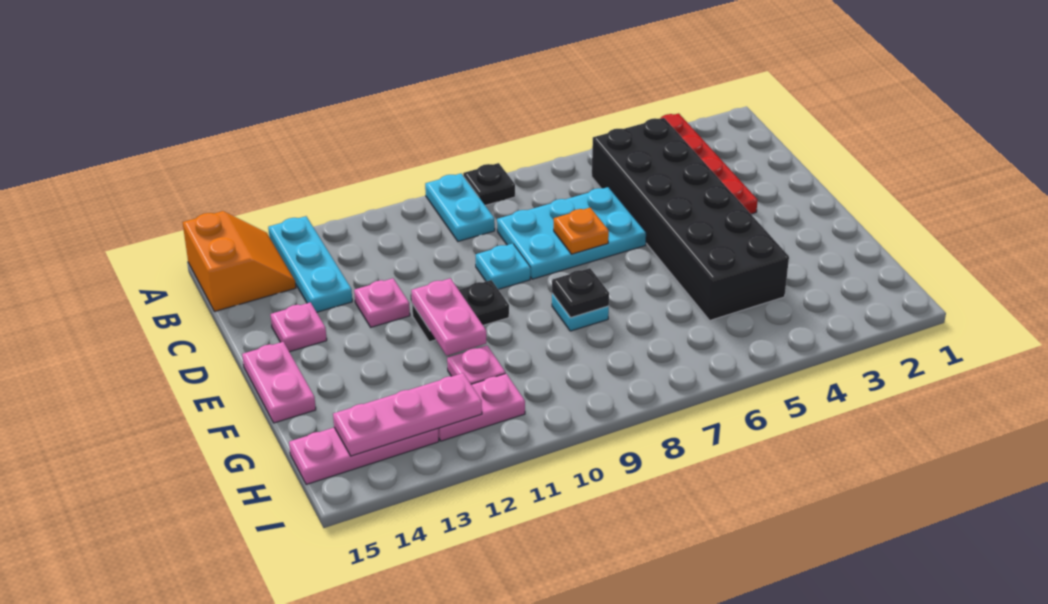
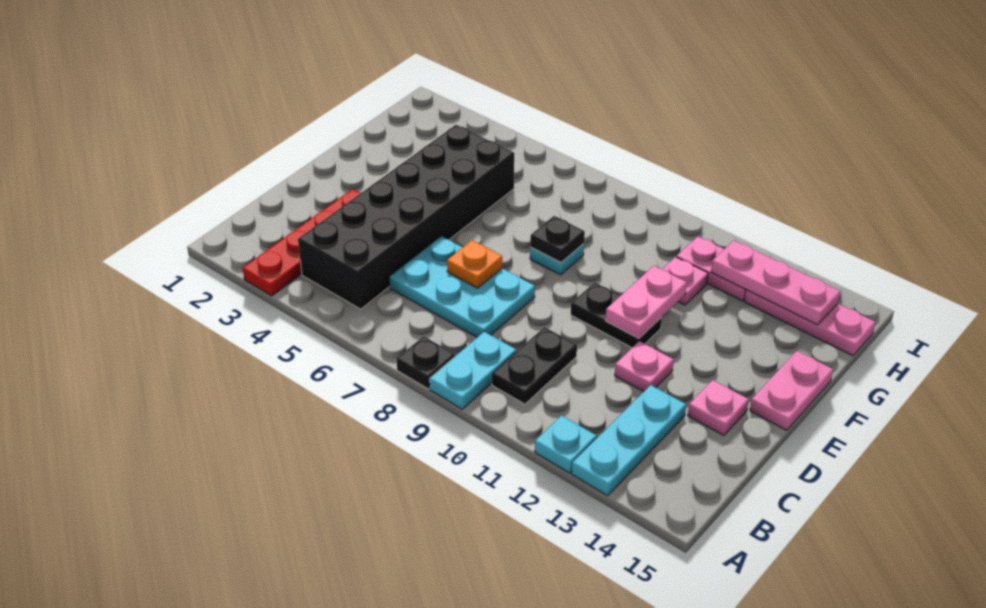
orange 2x2 slope [183,211,296,311] -> none
none -> black 1x2 plate [492,327,577,404]
cyan 1x1 plate [476,243,530,289] -> cyan 1x1 plate moved to [535,415,597,473]

